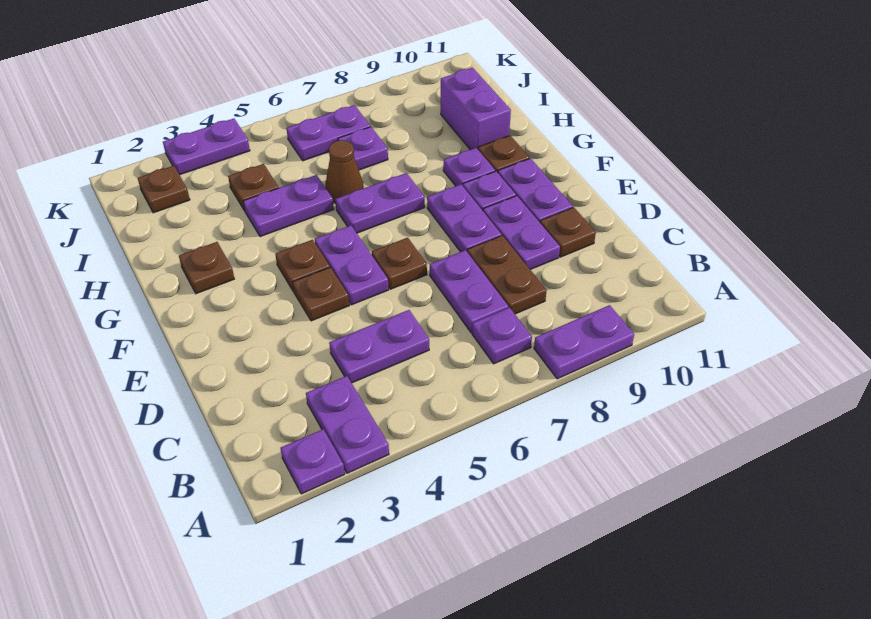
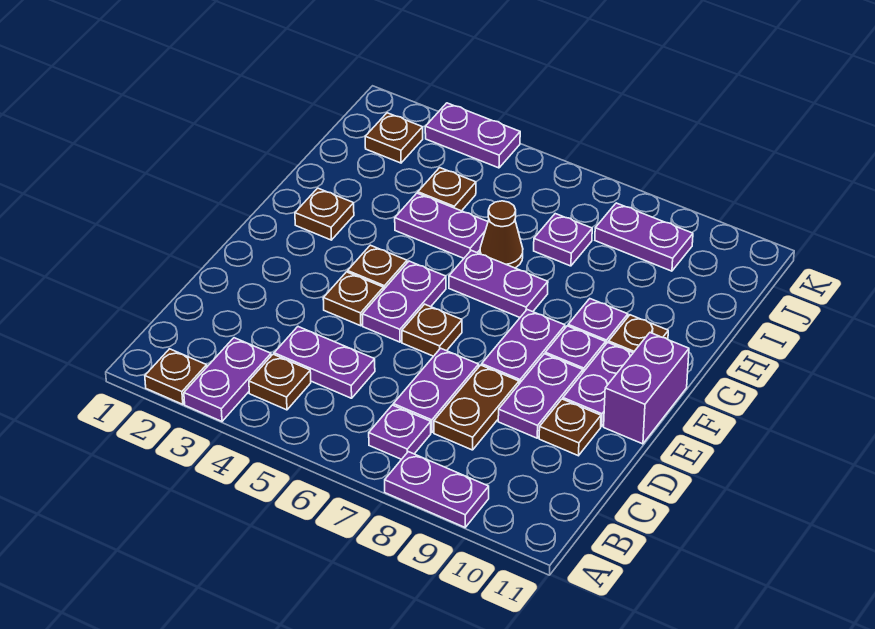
purple 1x1 plate [281,429,345,494] -> brown 1x1 plate [145,349,207,404]
none -> brown 1x1 plate [249,354,311,410]
purple 1x2 brick [441,68,511,150] -> purple 1x2 brick moved to [604,333,689,444]
purple 1x2 plate [286,105,370,161] -> purple 1x2 plate moved to [595,203,693,271]

